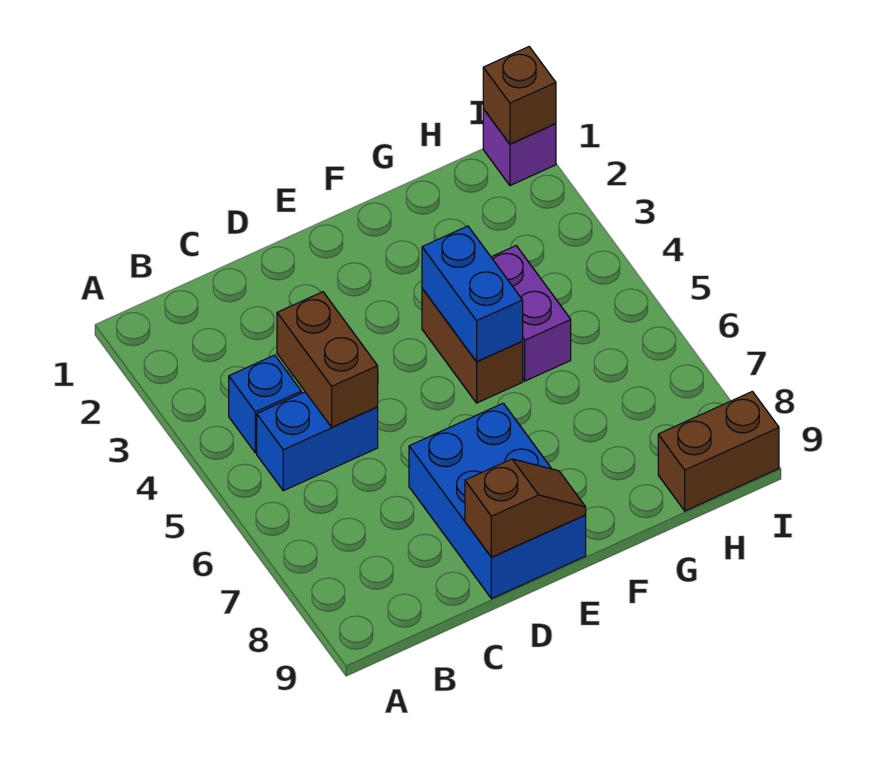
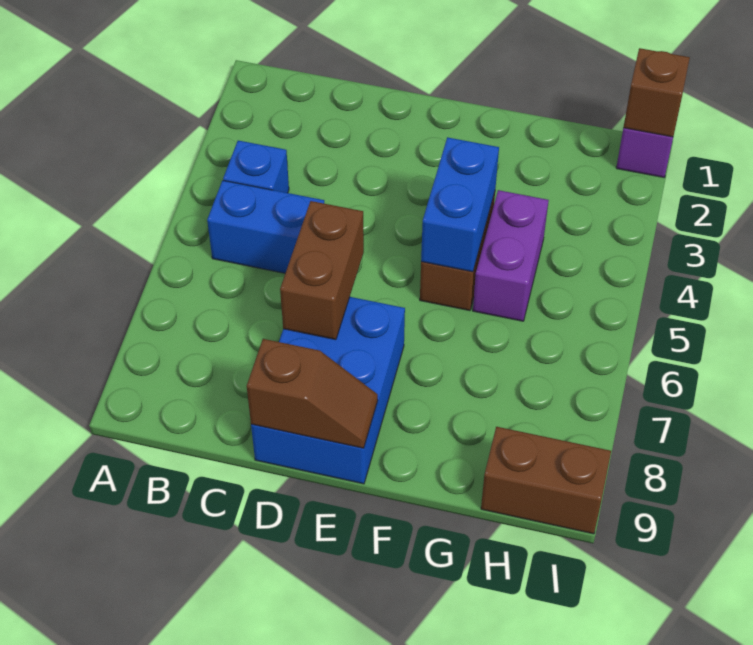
brown 1x2 brick [277,292,378,427] -> brown 1x2 brick moved to [280,201,364,340]

